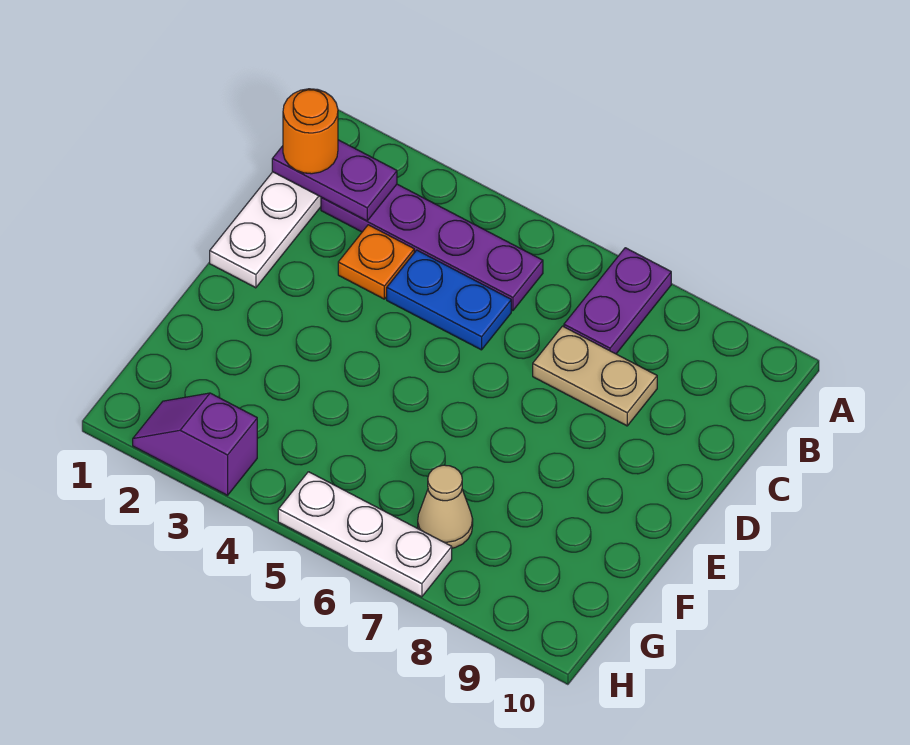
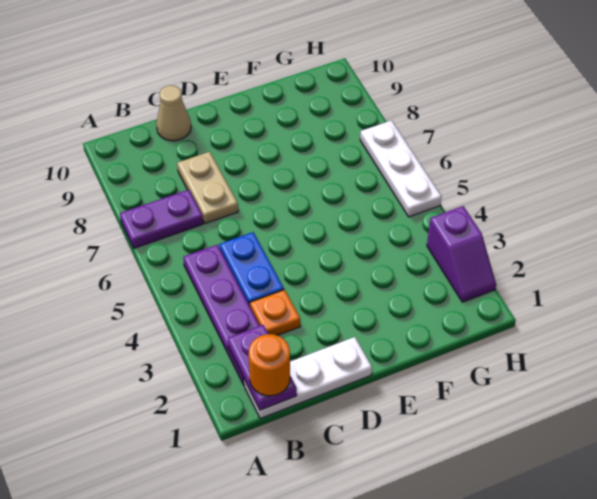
tan 1x1 cone [418,465,473,548] -> tan 1x1 cone moved to [156,85,191,141]

